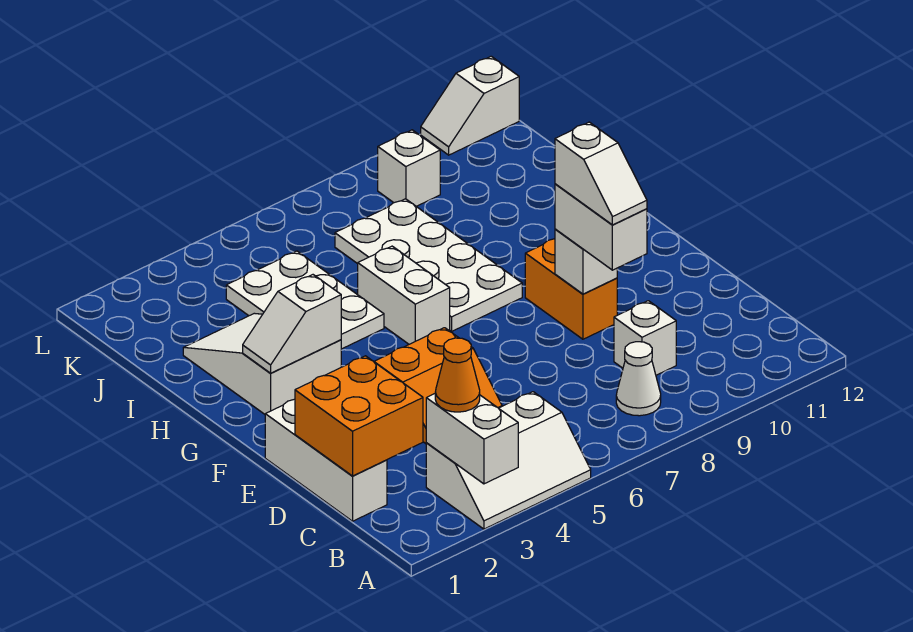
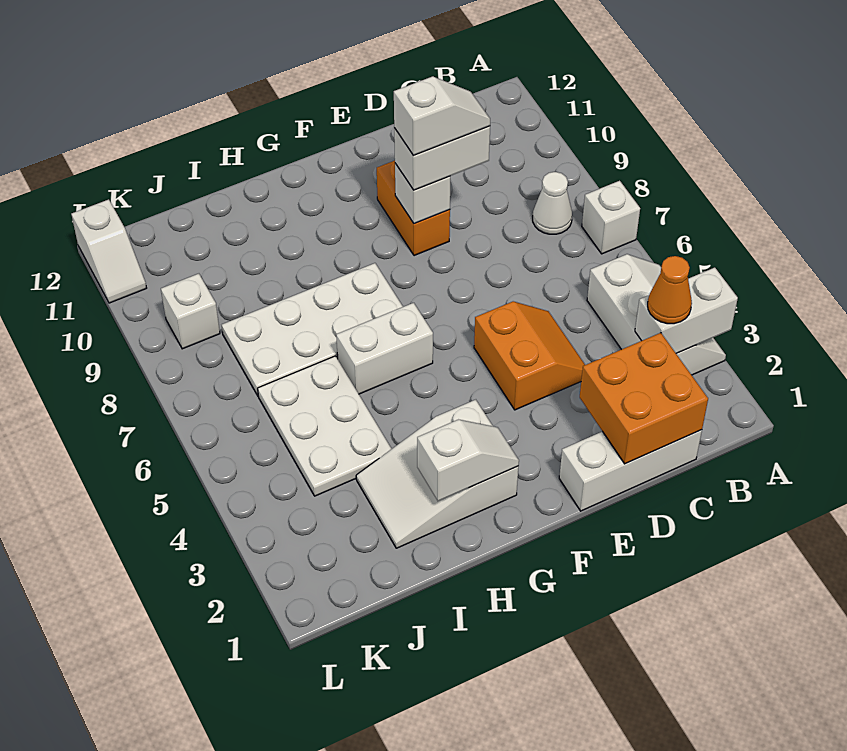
white 1x1 brick [614,301,676,375] -> white 1x1 brick moved to [582,181,640,254]
orange 1x2 brick [525,239,617,339] -> orange 1x2 brick turned to [377,161,450,256]
white 1x2 slope [243,275,341,373] -> white 1x2 slope turned to [417,420,519,501]
white 2x3 plate [226,251,384,349] -> white 2x3 plate turned to [258,356,391,496]

